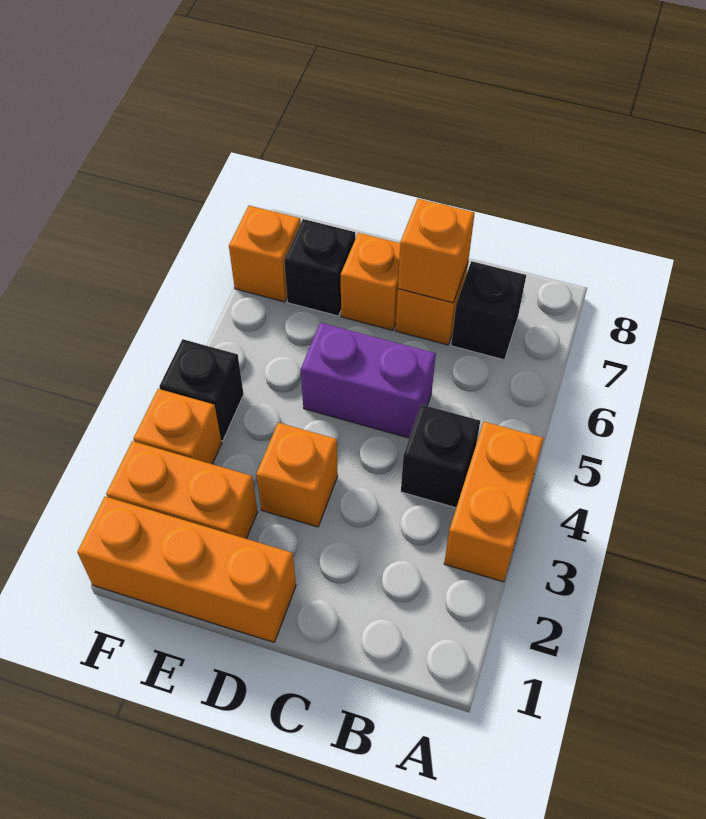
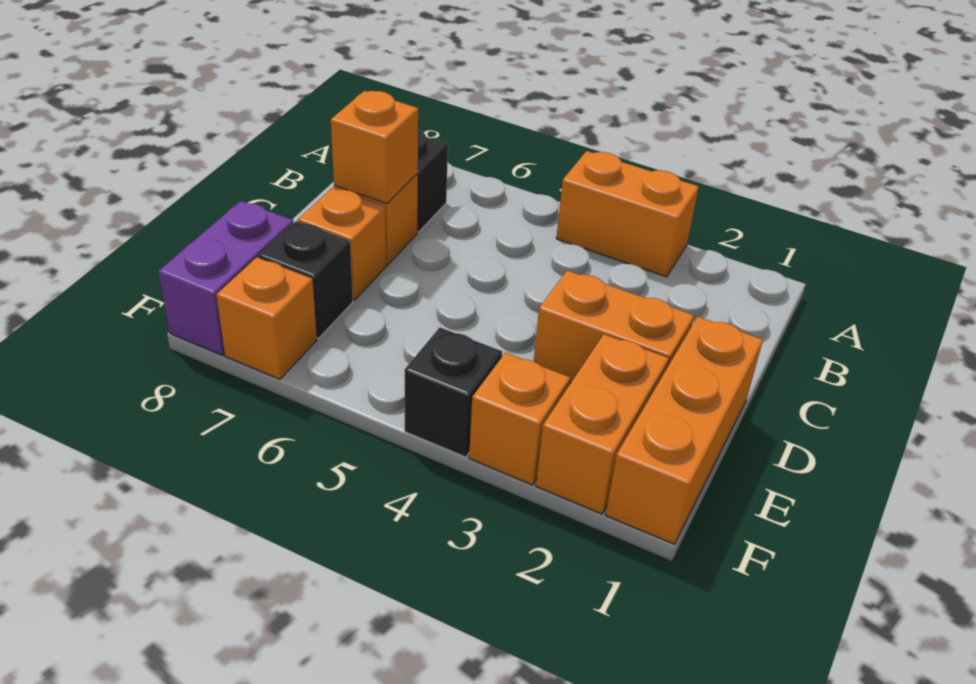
black 1x1 brick [401,404,480,508] -> none
purple 1x2 brick [301,323,436,438] -> purple 1x2 brick moved to [158,201,293,355]
orange 1x1 brick [256,423,338,527] -> orange 1x2 brick [534,270,694,383]

